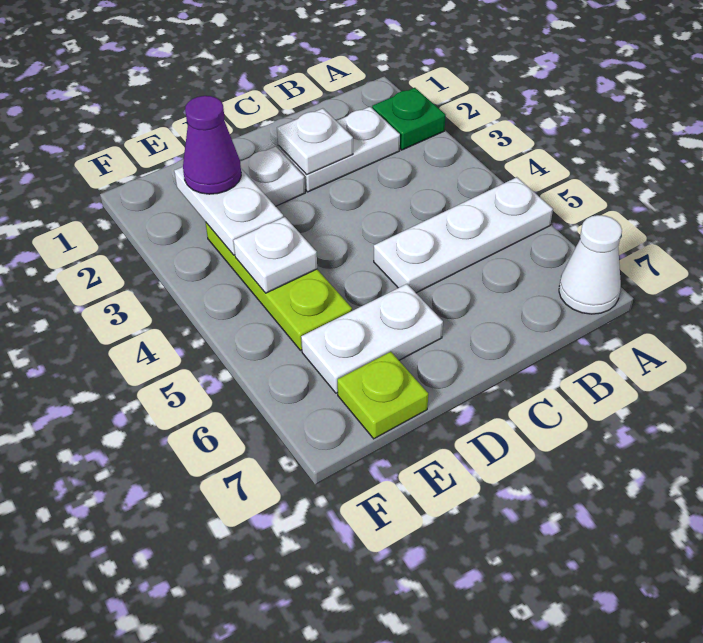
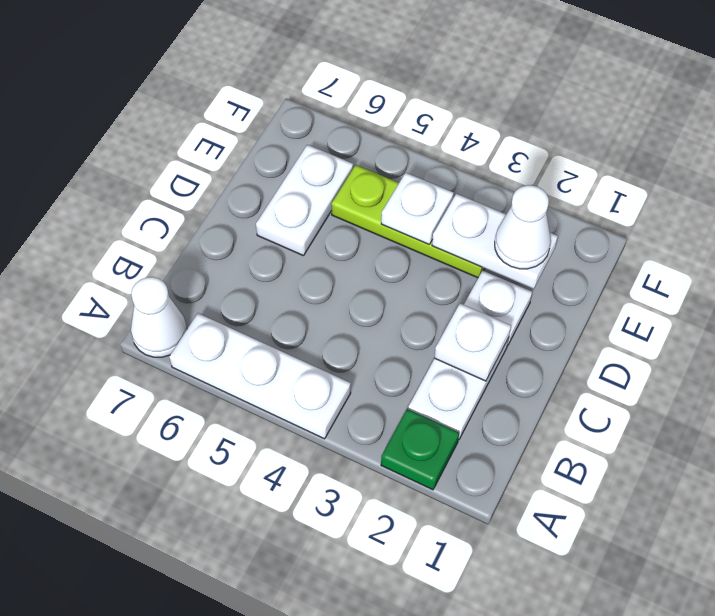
white 1x3 plate [374,177,553,293] -> white 1x3 plate turned to [169,313,351,439]
purple 1x1 cone [183,96,241,194] -> white 1x1 cone [495,185,551,269]
lime 1x1 plate [337,352,428,439] -> none

